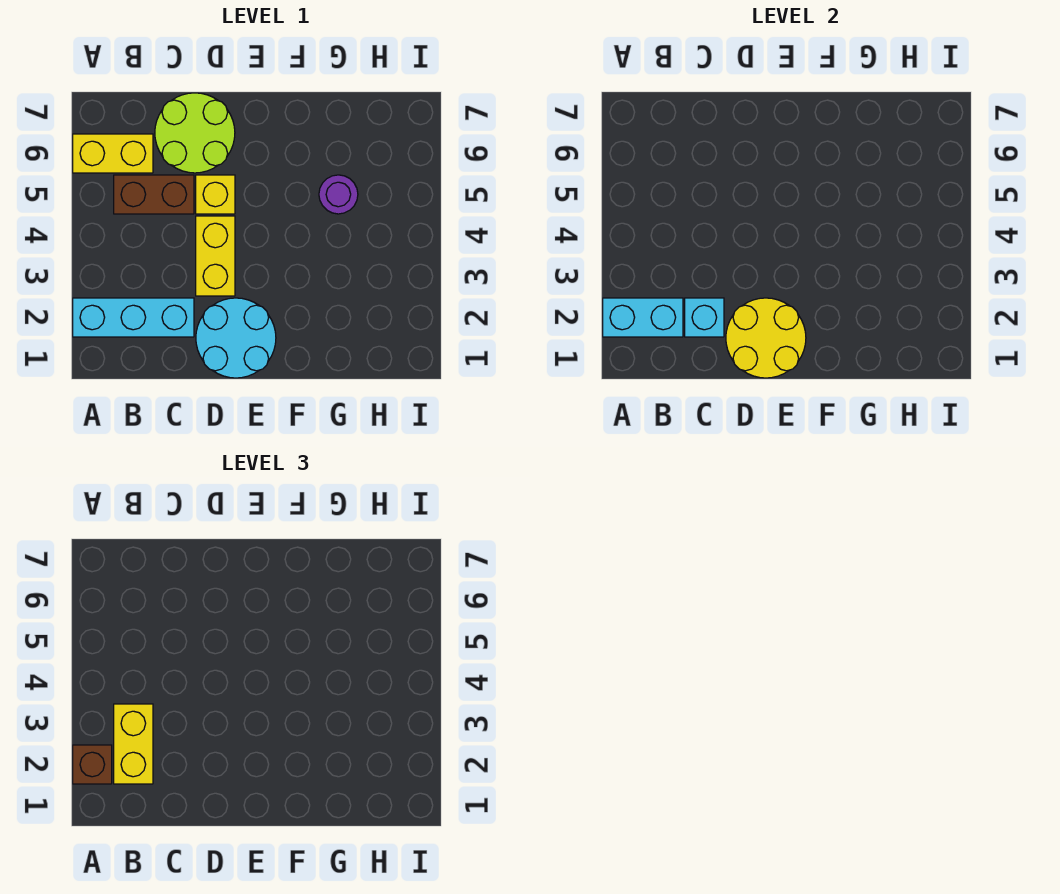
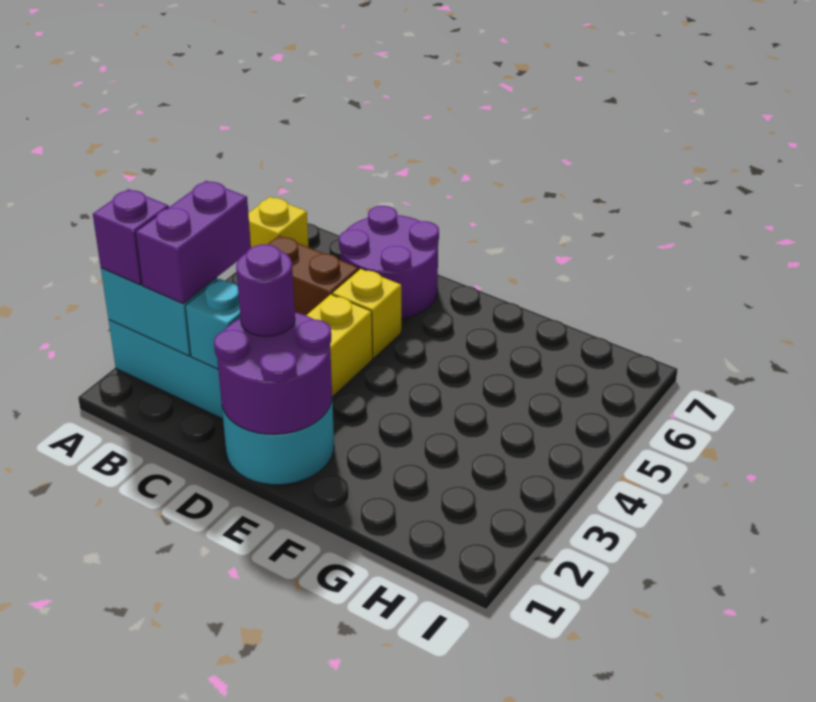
brown 1x1 brick [73,745,112,784] -> purple 1x1 brick [93,189,169,285]
yellow 1x2 brick [73,134,153,173] -> yellow 1x1 brick [248,197,308,248]
yellow 1x2 brick [114,704,153,784] -> purple 1x2 brick [135,181,251,304]
lime 2x2 round brick [155,93,235,173] -> purple 2x2 round brick [339,206,439,319]
yellow 2x2 round brick [726,298,806,378] -> purple 2x2 round brick [214,312,332,434]
purple 1x1 round brick [319,175,358,214] -> purple 1x1 round brick moved to [236,244,295,336]

